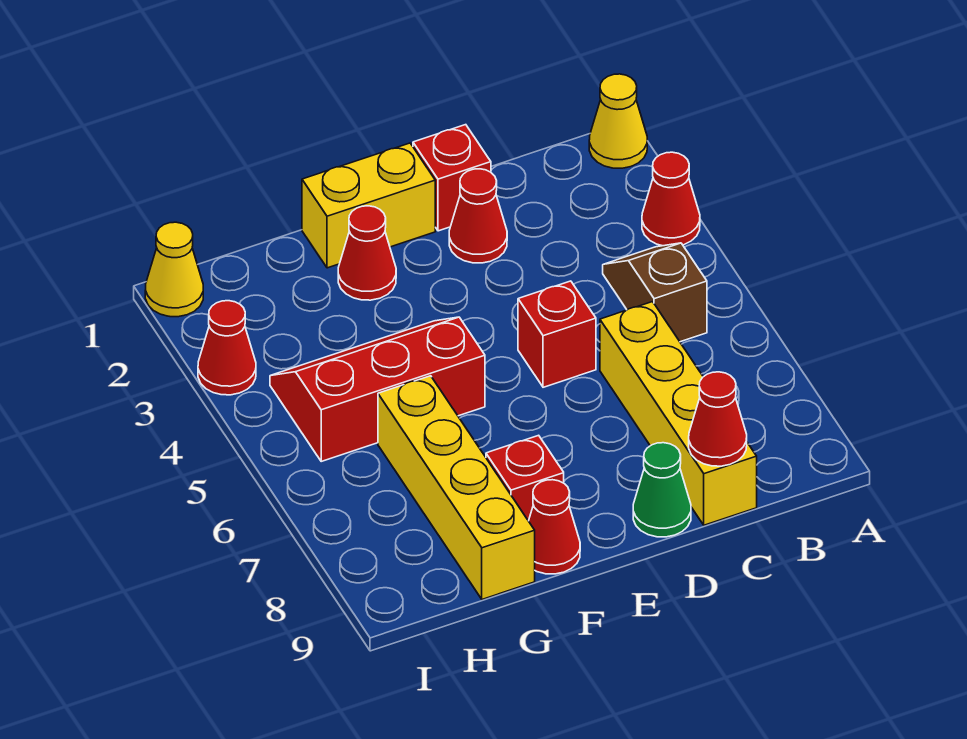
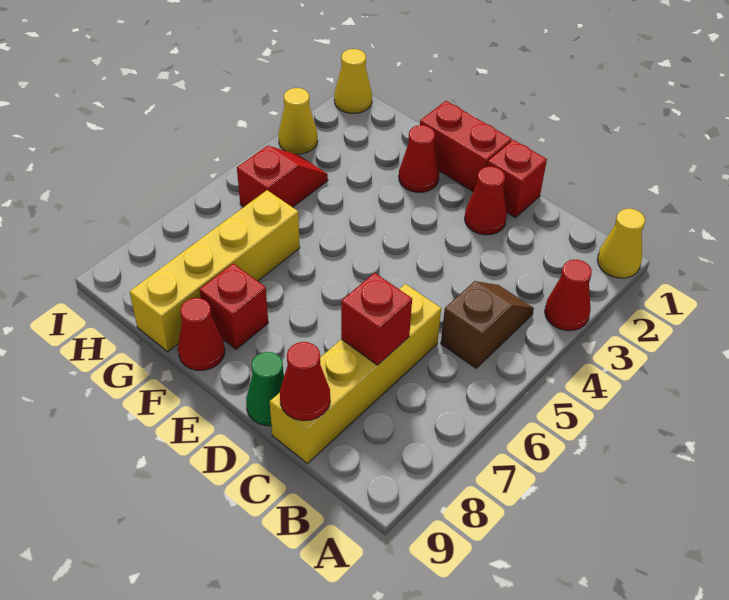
red 1x1 brick [518,281,596,387] -> red 1x1 brick moved to [341,273,412,365]
yellow 1x2 brick [302,143,435,268] -> red 1x2 brick [420,101,512,192]
red 2x3 slope [270,317,485,461] -> red 1x2 slope [237,146,328,207]
red 1x1 cone [198,301,256,395] -> yellow 1x1 cone [278,88,318,154]

